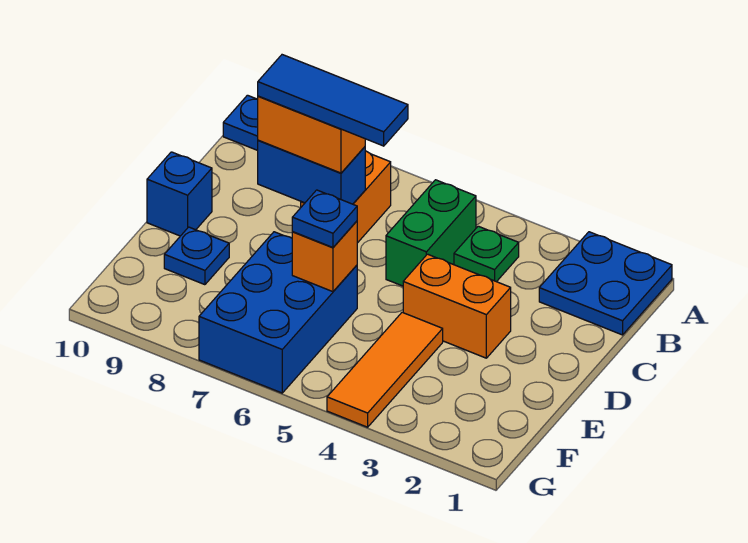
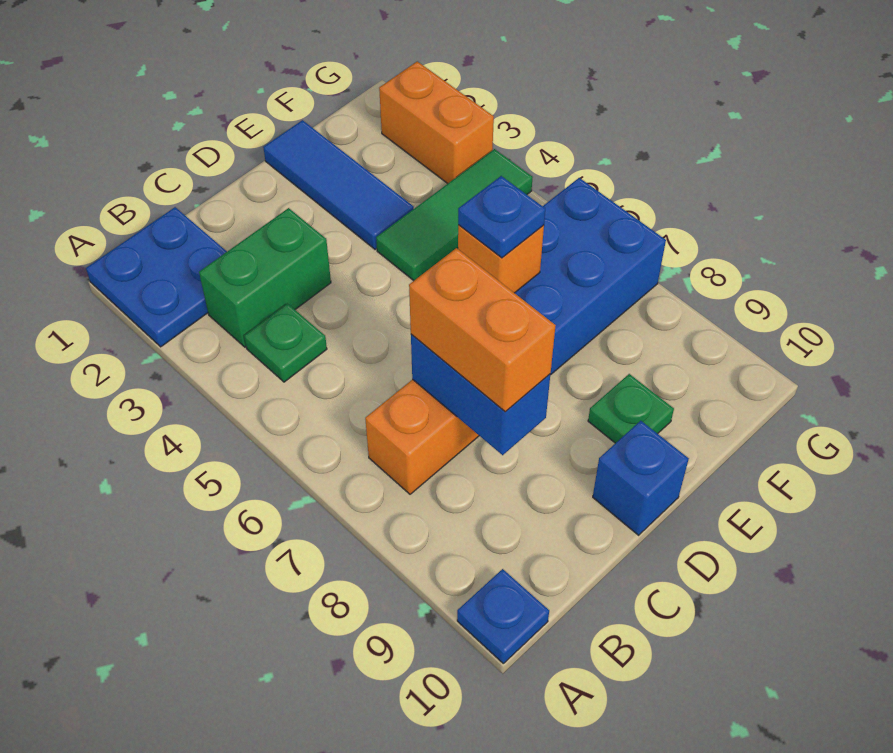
green 1x2 brick [386,180,476,286] -> green 1x2 brick moved to [199,208,331,347]
blue 1x3 tile [258,55,408,146] -> blue 1x3 tile moved to [263,120,414,249]
orange 1x2 brick [403,254,511,358] -> orange 1x2 brick moved to [379,61,494,183]
orange 1x3 tile [327,312,443,427] -> green 1x3 tile [376,149,533,281]
blue 1x1 plate [164,227,229,285] -> green 1x1 plate [588,374,674,443]

